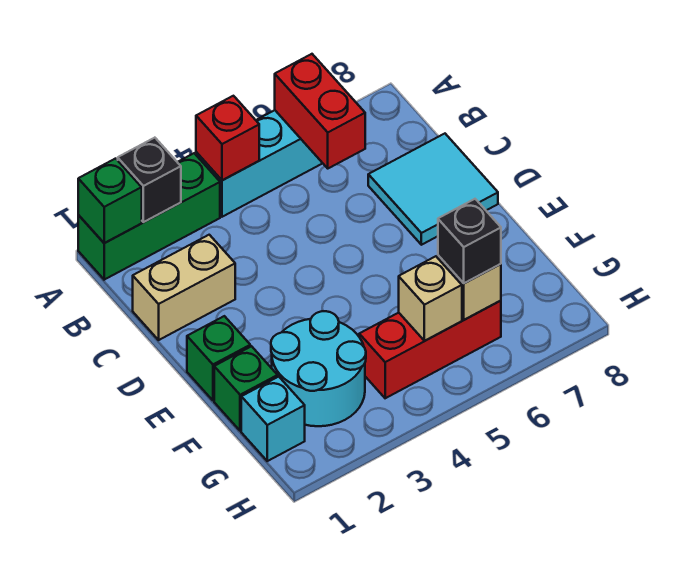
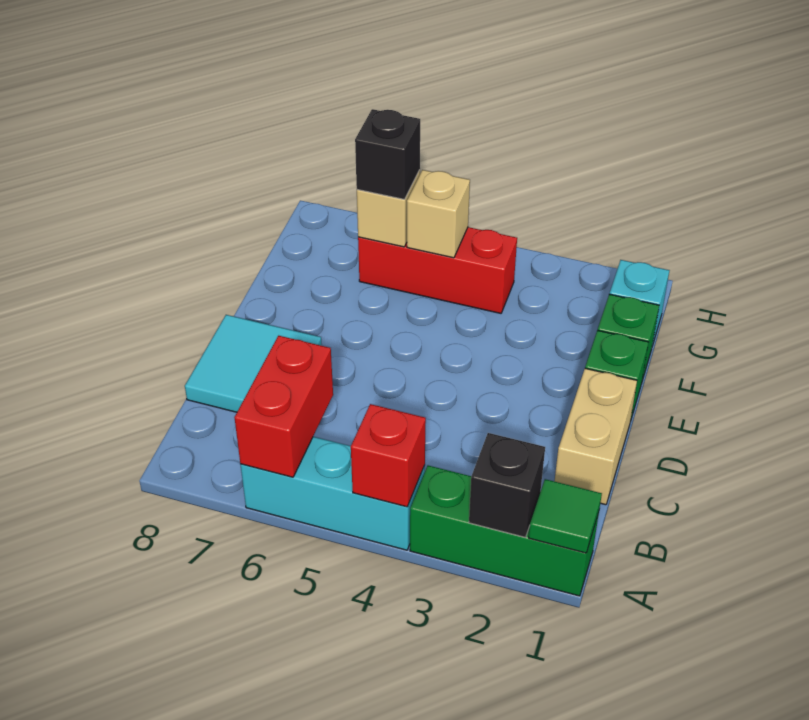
green 1x1 brick [78,159,142,243] -> green 1x1 tile [529,479,602,553]
tan 1x2 brick [133,235,235,340] -> tan 1x2 brick turned to [554,368,637,505]
cyan 2x2 round brick [271,311,366,426] -> none

